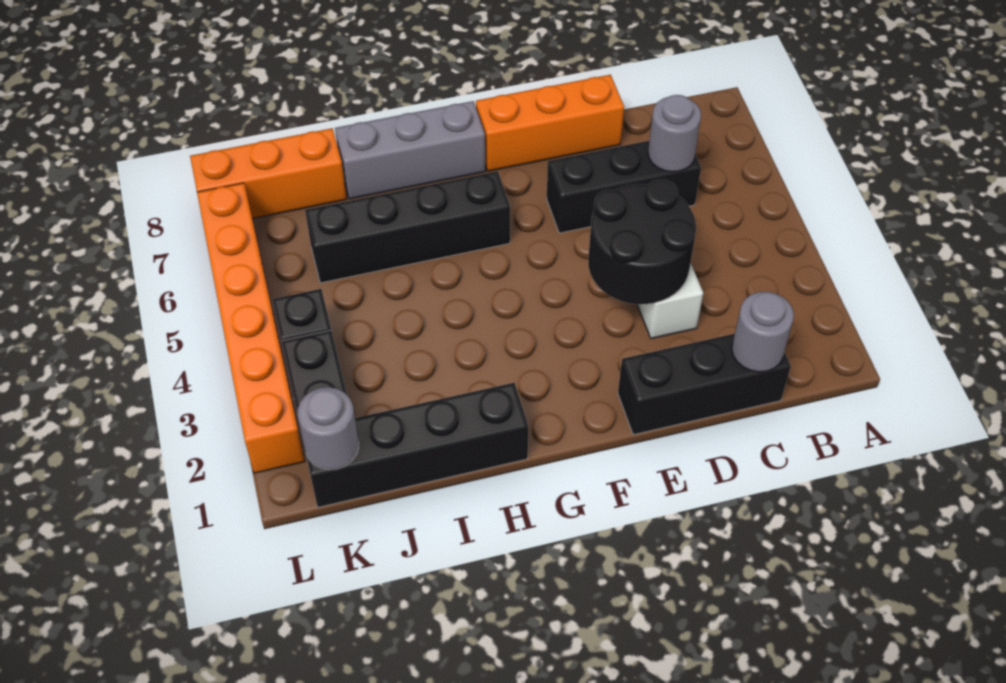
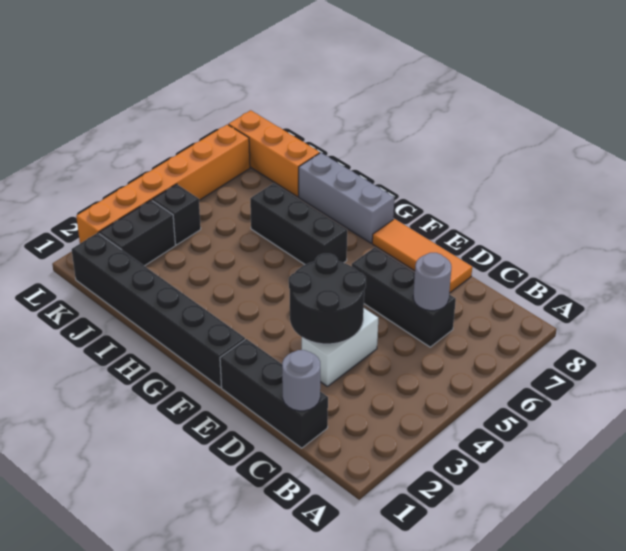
orange 1x3 brick [476,75,624,171] -> orange 1x3 tile [372,219,472,293]
black 1x4 brick [305,171,510,283] -> black 1x3 brick [250,183,347,265]
black 1x4 brick [306,383,528,507] -> black 1x6 brick [72,233,245,388]
grey 1x1 round brick [298,387,359,470] -> none

